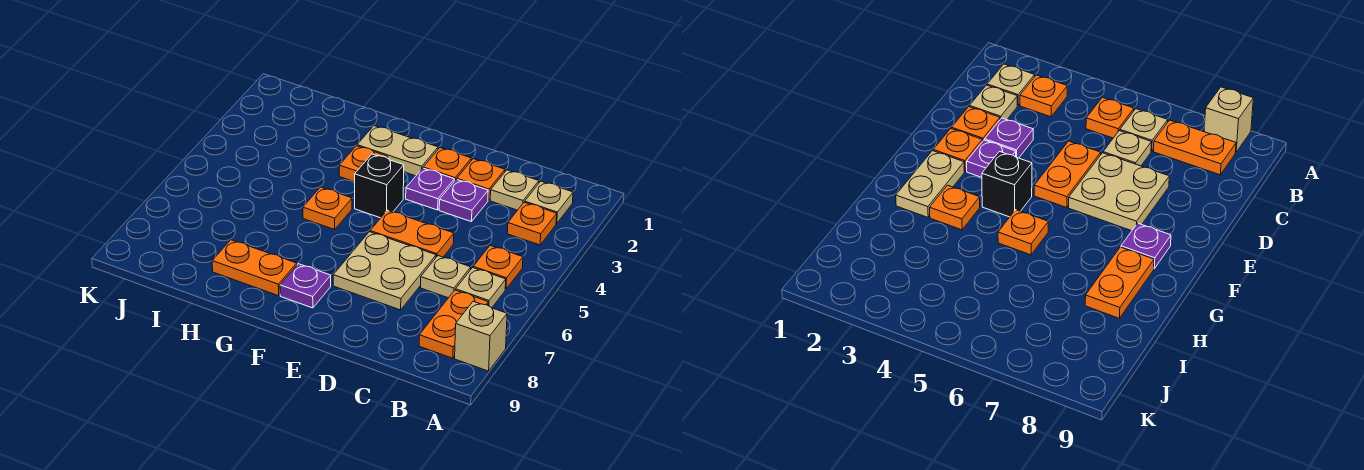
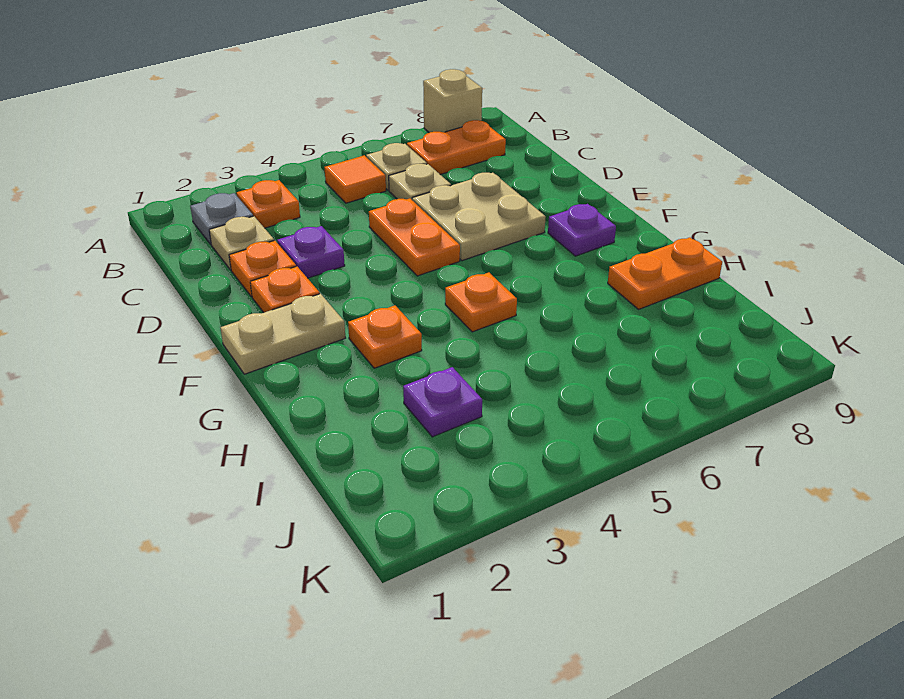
tan 1x1 plate [525,181,573,223] -> grey 1x1 plate [190,193,253,244]
orange 1x1 plate [473,246,523,289] -> orange 1x1 tile [324,155,386,203]
purple 1x1 plate [406,168,454,210] -> purple 1x1 plate moved to [403,367,482,437]
tan 1x2 plate [357,126,438,176] -> tan 1x2 plate turned to [221,294,345,374]
black 1x1 brick [355,154,404,218] -> none
orange 1x2 plate [212,240,297,296] -> orange 1x2 plate turned to [608,237,722,309]

